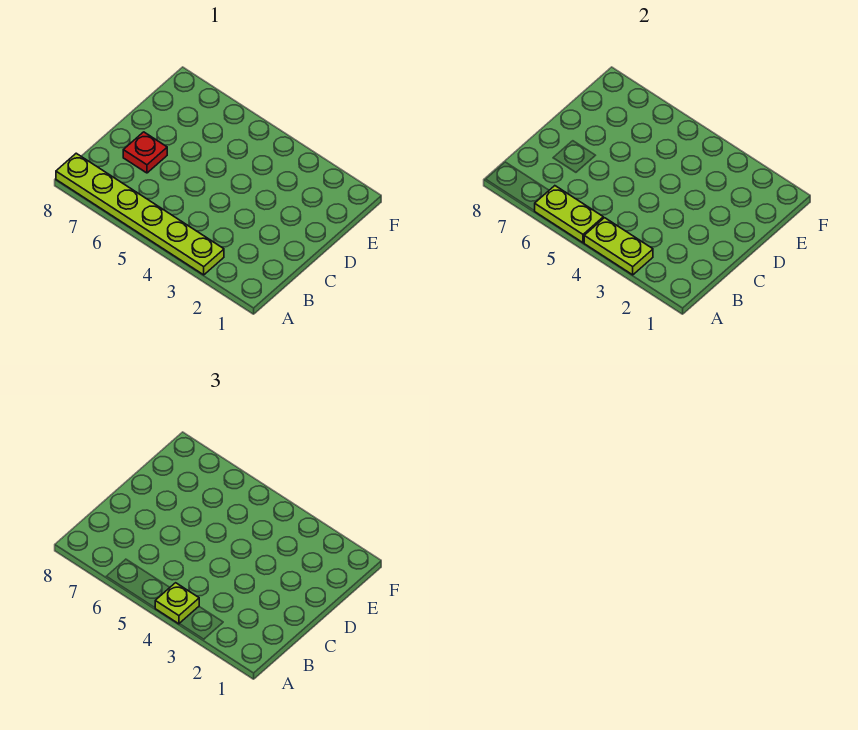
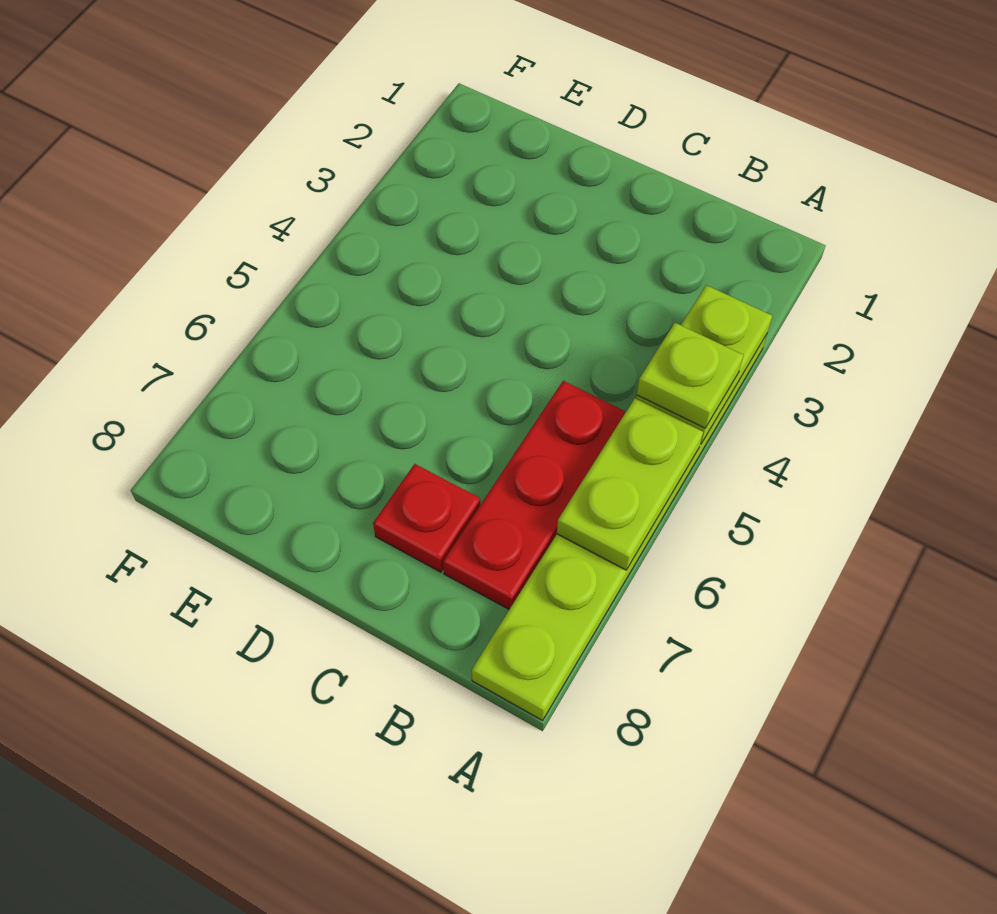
none -> red 1x3 plate [443,381,626,609]

